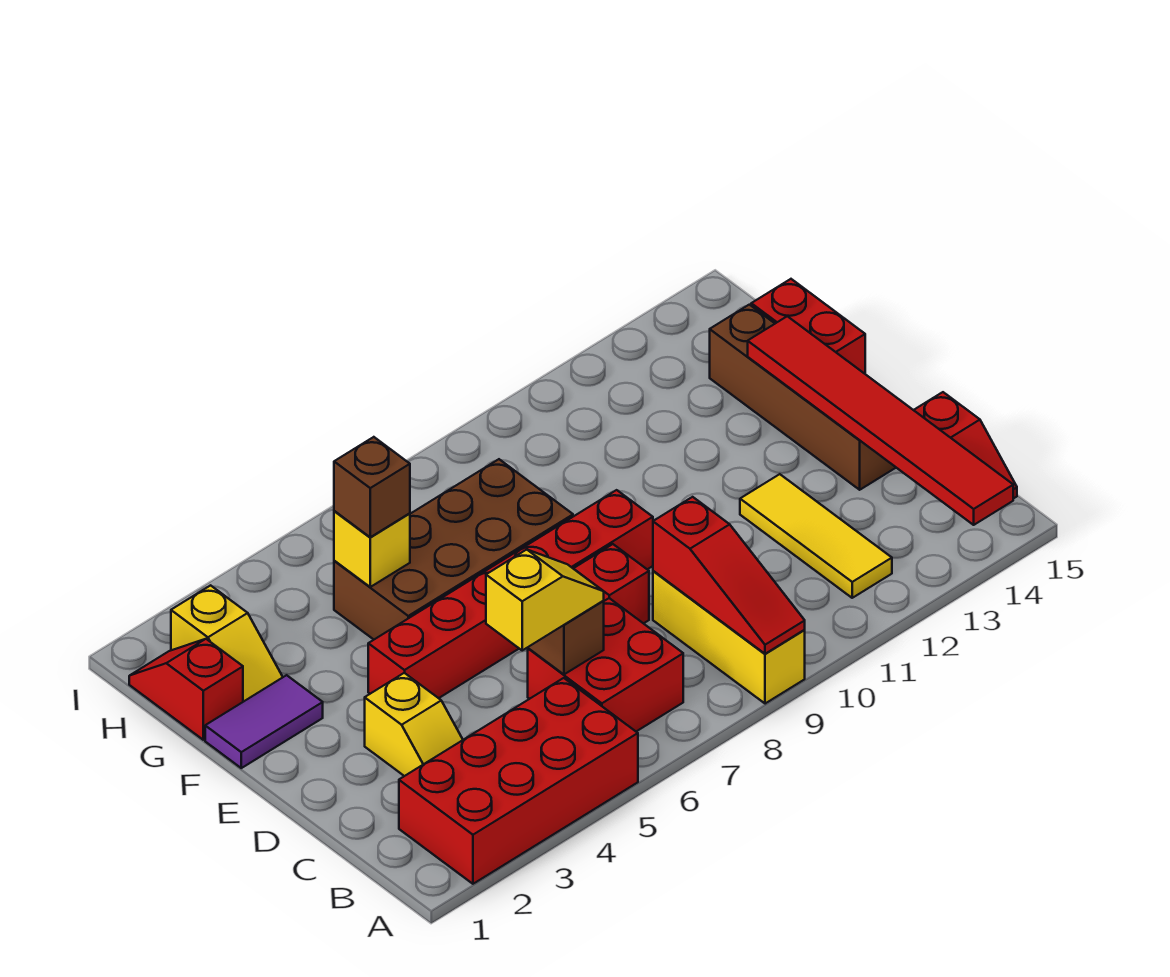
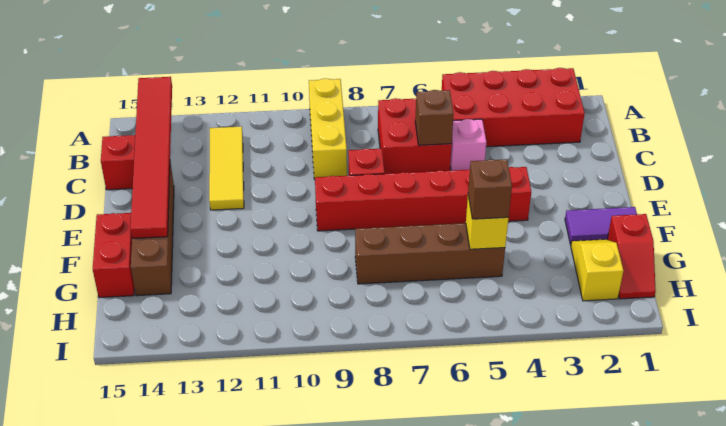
red 1x3 slope [653,497,805,654] -> none
yellow 1x2 slope [365,673,463,776] -> none
none -> pink 1x1 brick [450,119,486,171]
yellow 1x2 slope [486,550,604,650] -> none
brown 2x4 brick [334,459,573,639] -> brown 1x4 brick [355,223,505,284]

